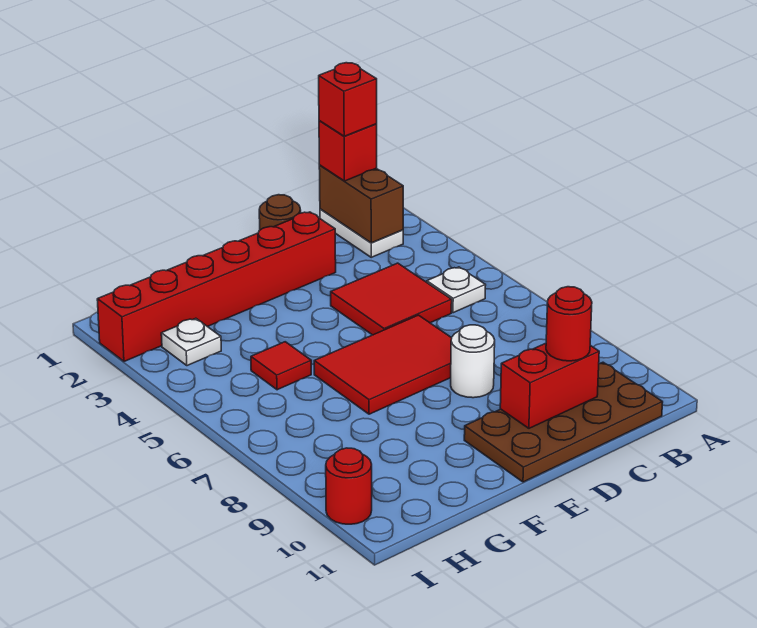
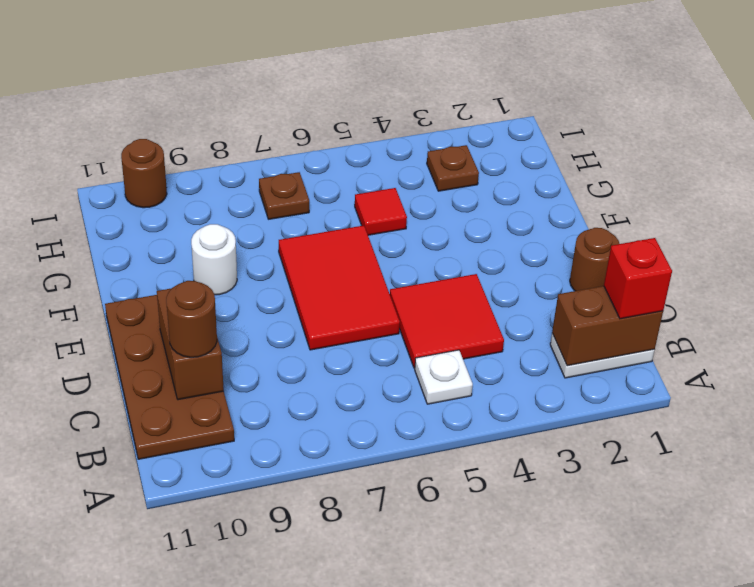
red 1x1 brick [319,63,377,136] -> none
red 1x2 brick [500,343,599,428] -> brown 1x2 brick [157,288,224,400]
red 1x1 round brick [546,287,592,361] -> brown 1x1 round brick [166,281,217,357]
red 1x6 brick [97,212,336,361] -> none
white 1x1 round brick [451,325,495,398] -> white 1x1 round brick moved to [191,224,237,295]
white 1x1 plate [161,318,221,366] -> brown 1x1 plate [427,145,479,191]
none -> brown 1x1 plate [259,172,309,219]
red 1x1 round brick [326,448,372,524] -> brown 1x1 round brick [121,139,167,208]

